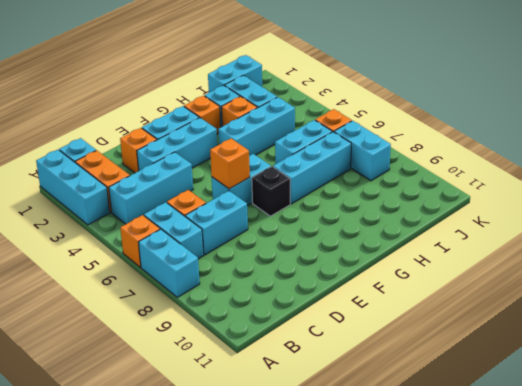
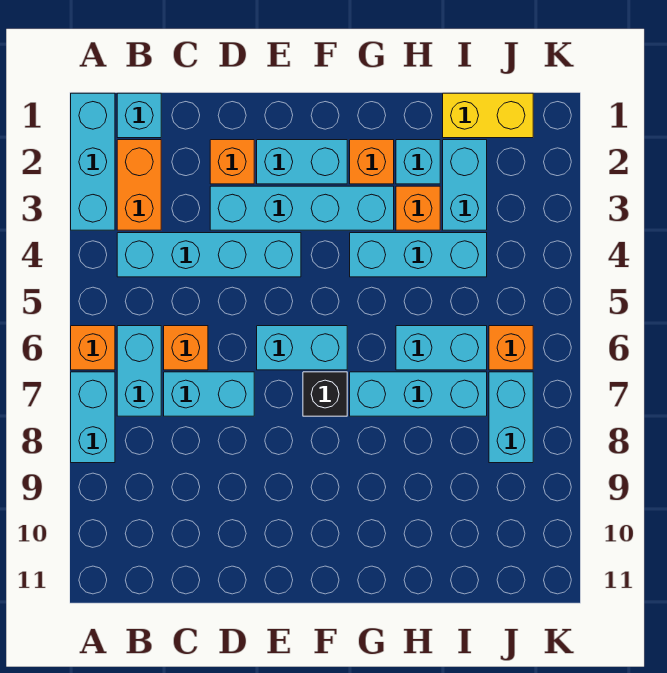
cyan 1x3 brick [109,152,193,224] -> cyan 1x4 brick [117,233,301,277]
cyan 1x3 brick [137,118,217,171] -> cyan 1x4 brick [210,186,394,230]
orange 1x1 brick [210,139,250,189] -> none
cyan 1x2 brick [208,55,262,92] -> yellow 1x2 brick [443,93,533,138]

